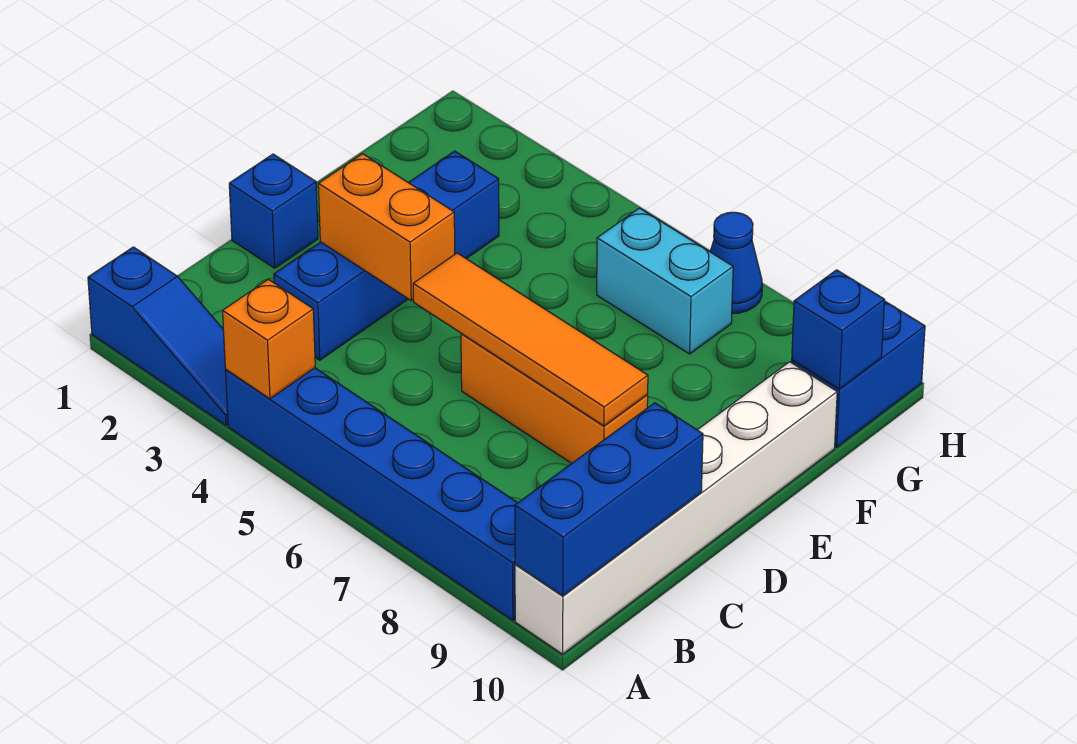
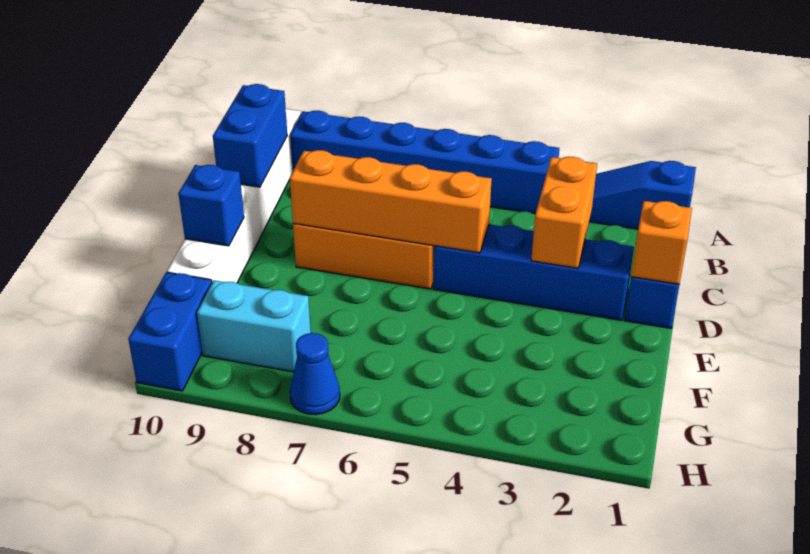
orange 1x1 brick [223,279,315,399] -> orange 1x1 brick moved to [631,201,692,284]
blue 1x3 brick [515,403,703,596] -> blue 1x2 brick [213,84,287,187]
blue 1x4 brick [274,151,499,360] -> blue 1x4 brick turned to [433,224,634,320]
orange 1x2 brick [318,154,455,300] -> orange 1x2 brick turned to [531,157,597,268]
orange 1x4 tile [413,253,648,426] -> orange 1x4 brick [290,150,492,253]
cyan 1x2 brick [597,208,733,354] -> cyan 1x2 brick moved to [197,280,311,372]
blue 1x1 brick [792,270,885,389] -> blue 1x1 brick moved to [178,165,244,246]

